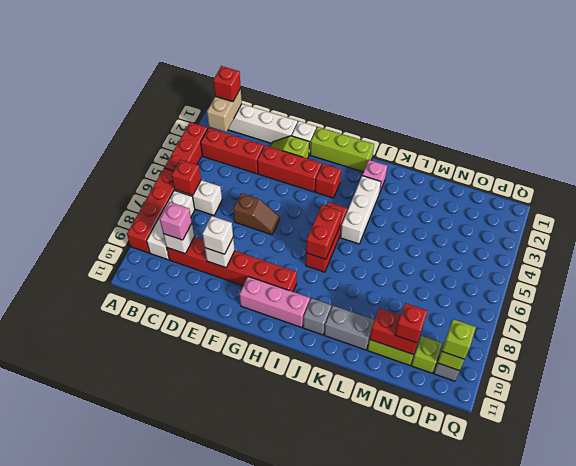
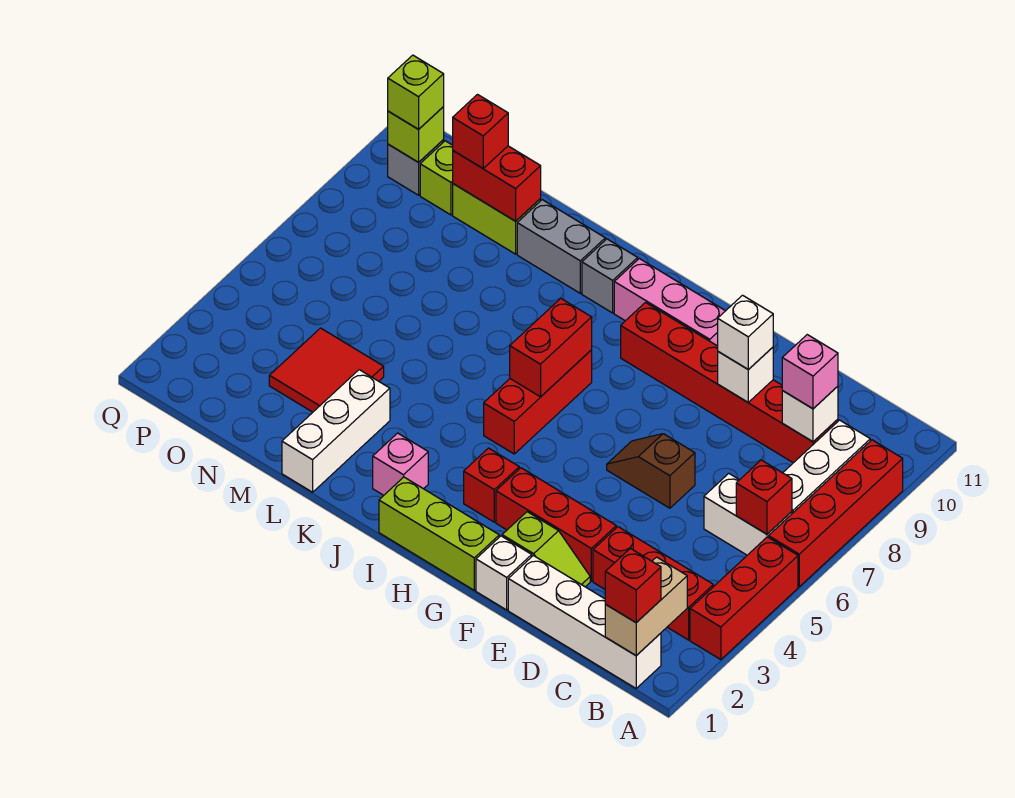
white 1x3 brick [340,176,381,244] -> white 1x3 brick moved to [282,370,390,492]
none -> red 2x2 tile [269,328,384,412]

